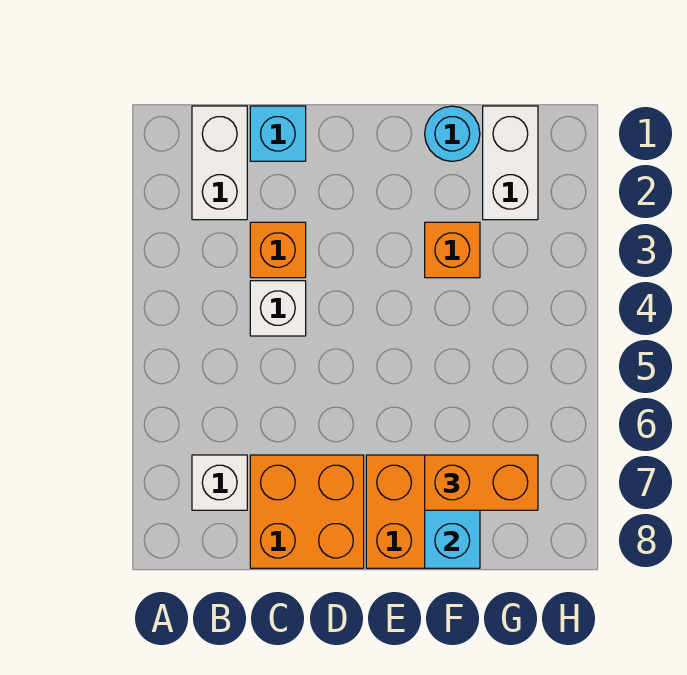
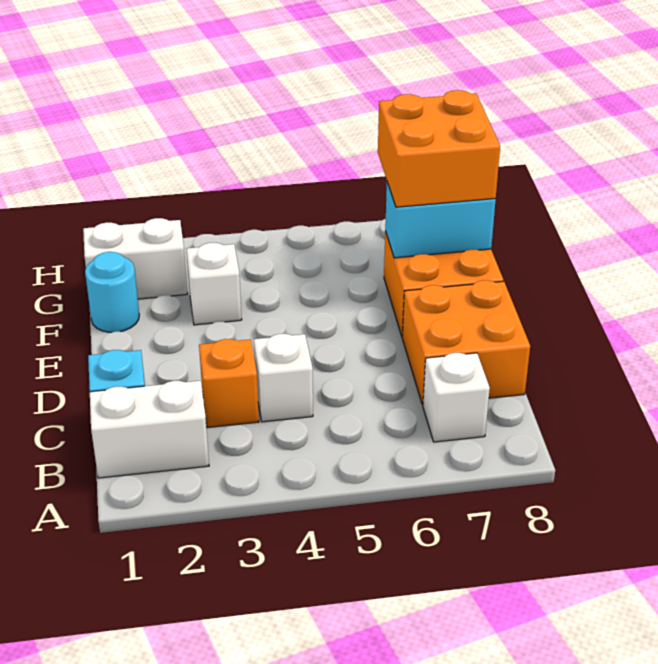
orange 1x1 brick [425,222,480,278] -> white 1x1 brick [186,243,242,325]
orange 1x2 brick [425,455,538,510] -> orange 2x2 brick [378,90,500,207]

